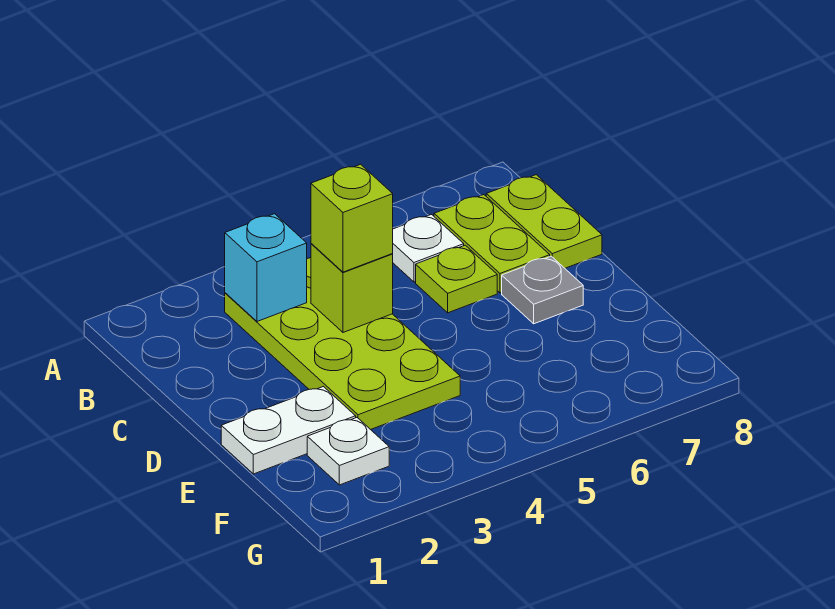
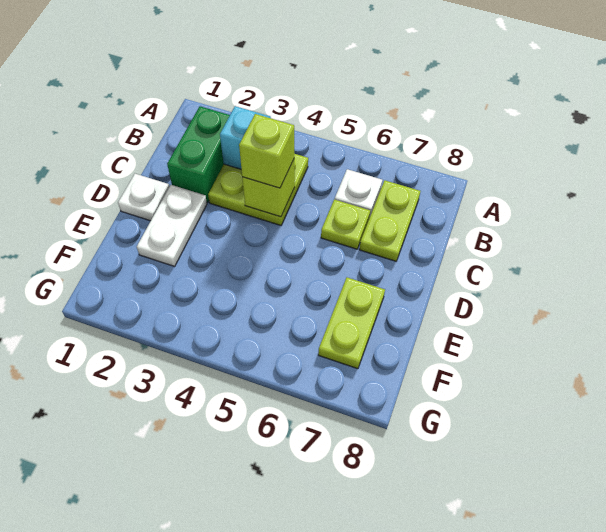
none -> green 1x2 brick [167,106,230,203]
lime 2x4 plate [225,258,460,430] -> lime 2x2 plate [208,154,308,225]
lime 1x2 plate [486,175,602,268] -> lime 1x2 plate moved to [318,277,385,369]
grey 1x1 plate [502,256,583,324] -> none
white 1x2 plate [221,387,356,474] -> white 1x2 plate turned to [137,185,207,266]
white 1x1 plate [307,418,389,485] -> white 1x1 plate moved to [118,174,170,221]

